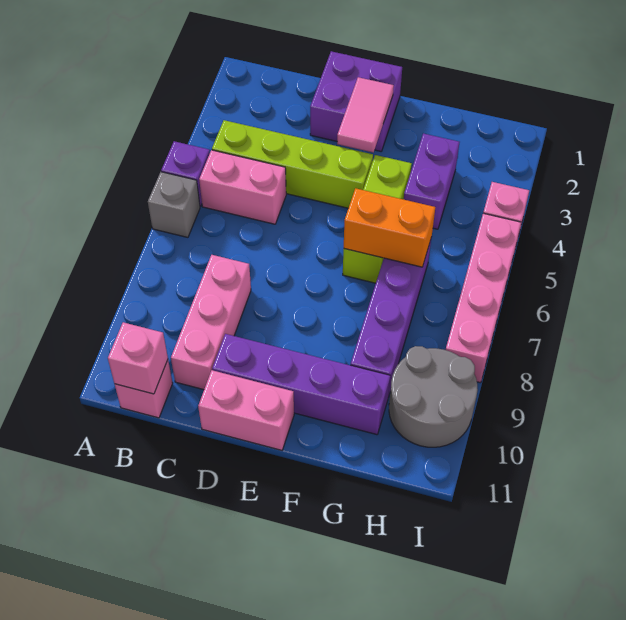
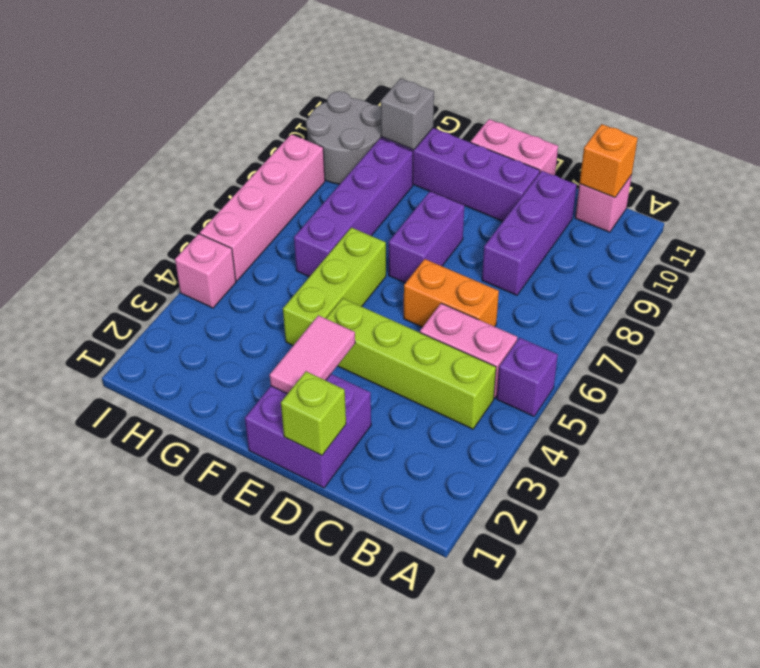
grey 1x1 brick [148,172,200,237] -> grey 1x1 brick moved to [381,78,434,150]
pink 1x1 brick [108,322,168,394] -> orange 1x1 brick [579,124,638,198]
pink 1x3 brick [171,255,251,390] -> purple 1x3 brick [482,171,577,295]
none -> lime 1x1 brick [281,371,346,455]
orange 1x2 brick [344,188,435,267] -> orange 1x2 brick moved to [404,259,499,327]
purple 1x2 brick [404,134,459,229] -> purple 1x2 brick moved to [389,191,464,283]

